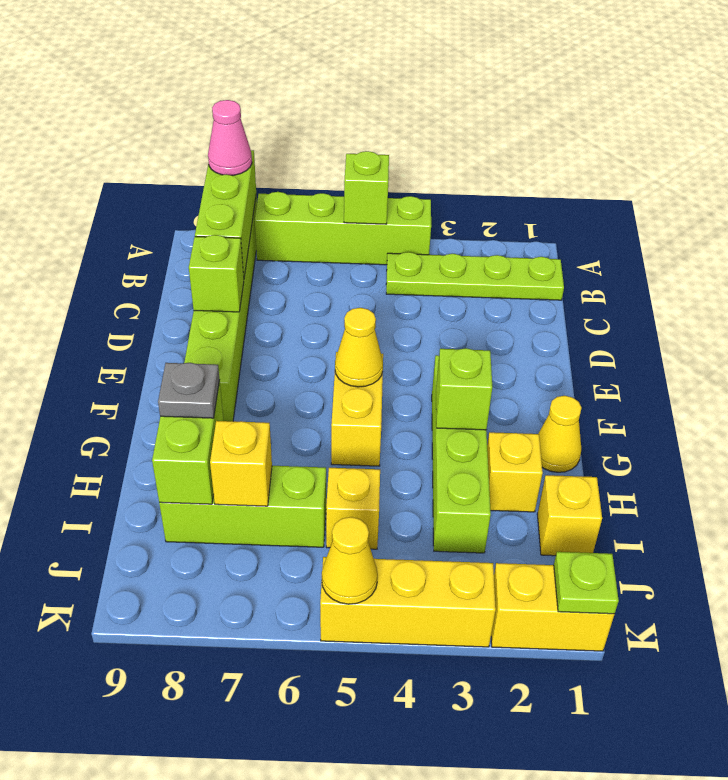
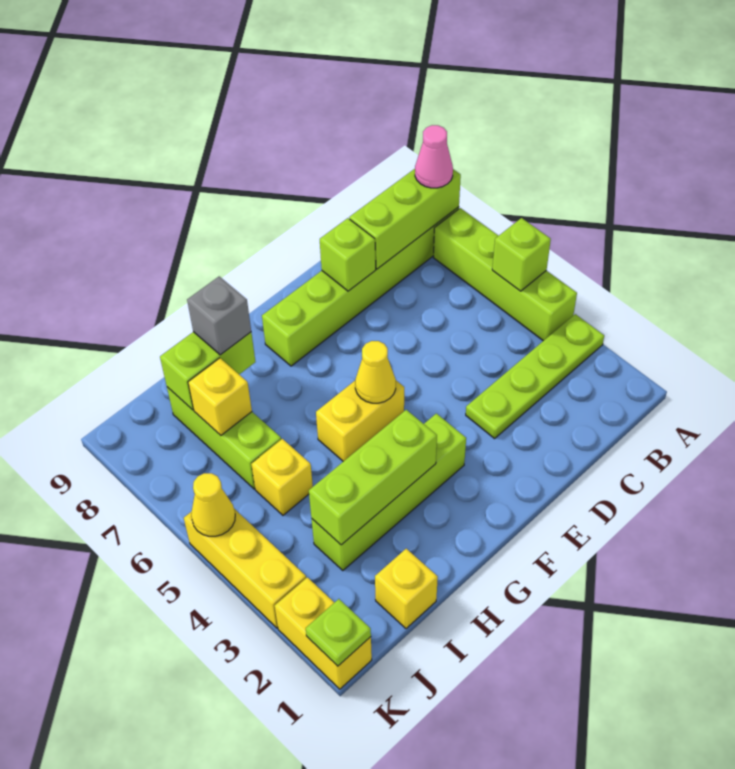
lime 1x4 plate [386,252,564,300] -> lime 1x4 plate turned to [466,314,604,439]
yellow 1x1 cone [538,396,582,472] -> none
lime 1x1 brick [436,348,492,430] -> lime 1x3 brick [309,410,437,545]
yellow 1x1 brick [487,432,543,512] -> none
grey 1x1 plate [158,363,220,418] -> grey 1x1 brick [187,277,251,355]

